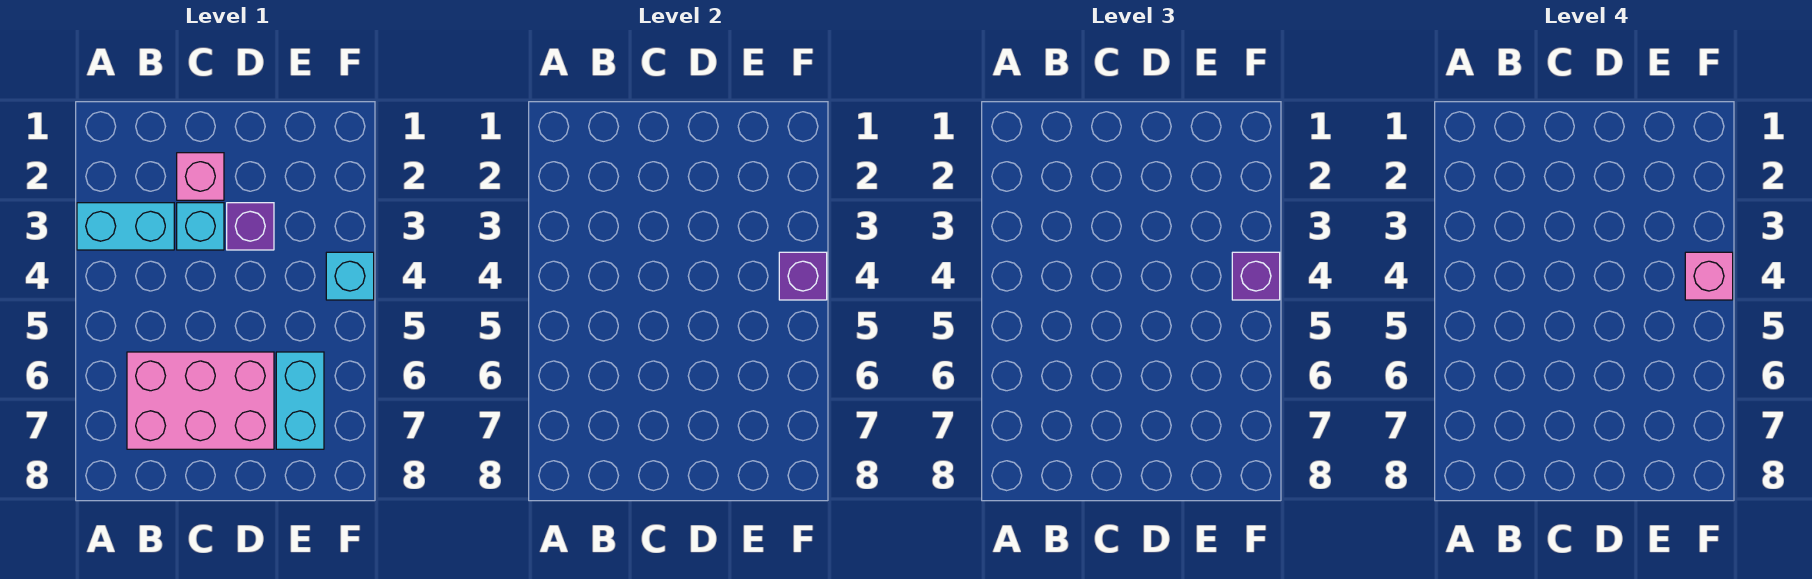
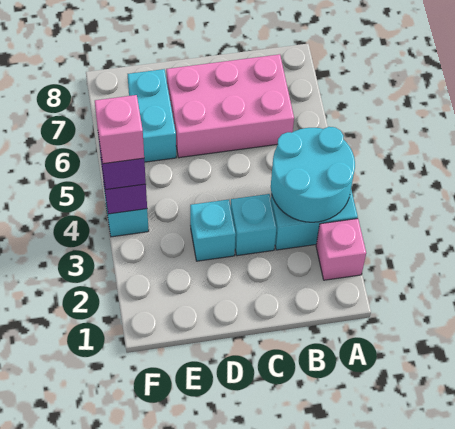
none -> cyan 2x2 round brick [271,127,355,222]
pink 1x1 brick [177,153,224,200] -> pink 1x1 brick moved to [316,218,366,280]
purple 1x1 brick [227,203,274,250] -> cyan 1x1 brick [190,199,236,261]

